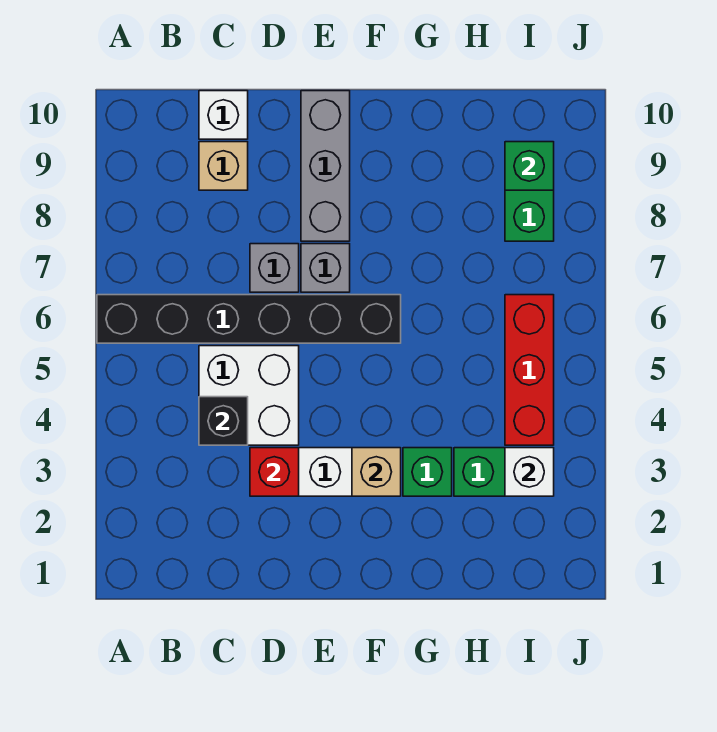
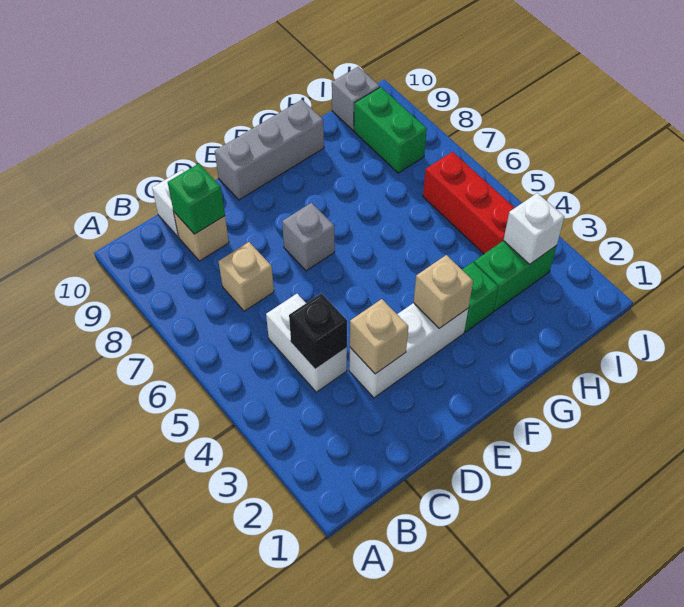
black 1x6 brick [97,295,401,343] -> none
white 2x2 brick [199,346,299,445] -> white 1x2 brick [266,294,347,392]
none -> tan 1x1 brick [218,242,274,311]
red 1x1 brick [250,448,299,496] -> tan 1x1 brick [350,299,408,374]
grey 1x1 brick [250,244,299,292] -> grey 1x1 brick moved to [332,67,380,130]
grey 1x3 brick [301,91,350,241] -> grey 1x3 brick turned to [215,100,324,200]
green 1x1 brick [505,142,554,190] -> green 1x1 brick moved to [168,164,225,234]

